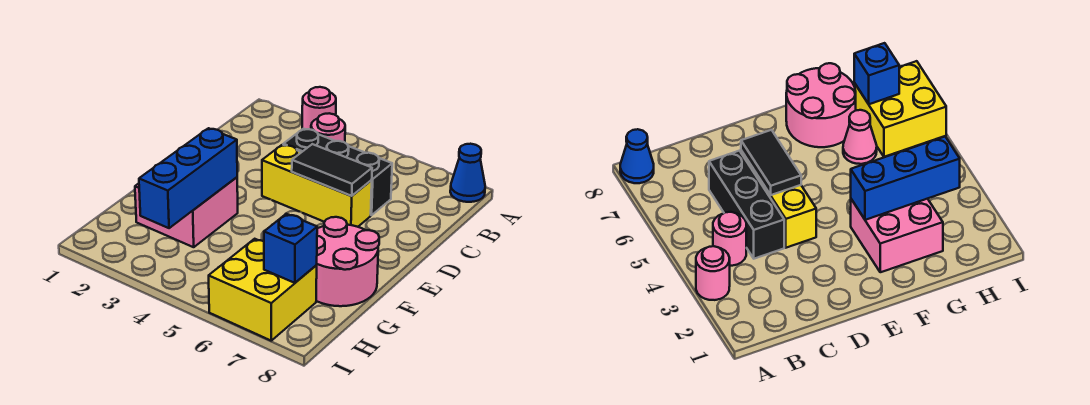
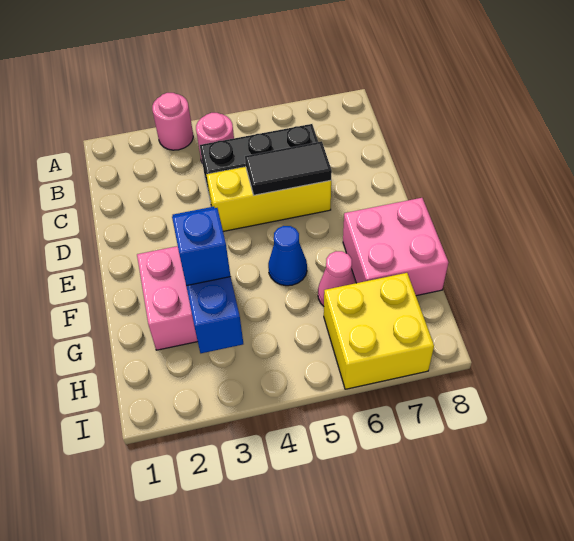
blue 1x1 cone [450,144,485,202] -> blue 1x1 cone moved to [268,226,307,286]
pink 2x2 round brick [316,217,379,306] -> pink 2x2 brick [343,198,448,296]
blue 1x1 brick [264,214,317,283] -> blue 1x1 brick moved to [172,208,231,286]

